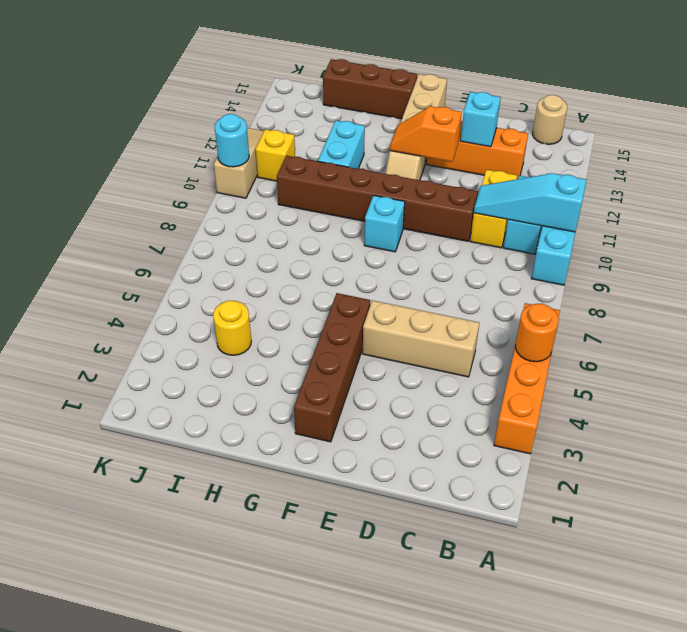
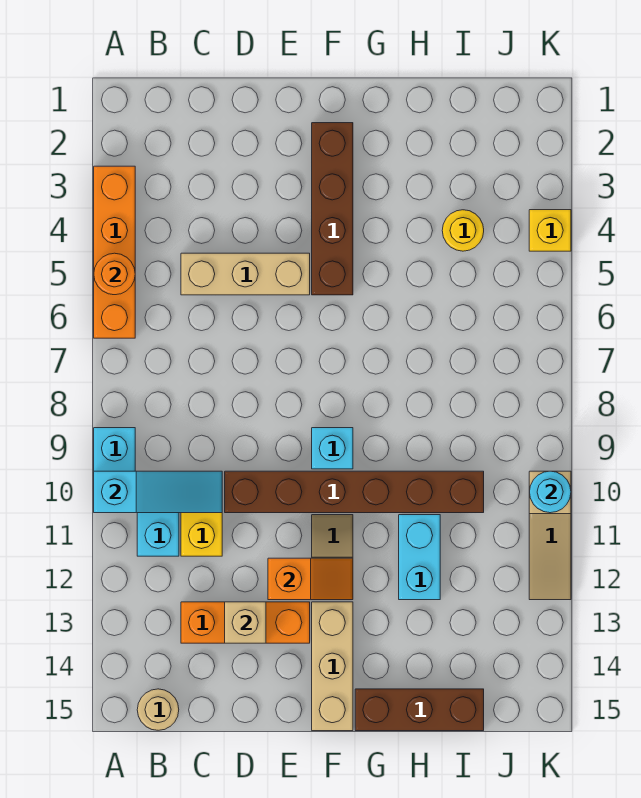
cyan 1x1 brick [461,92,501,147] -> tan 1x1 brick [225,602,266,643]
yellow 1x1 brick [256,129,295,181] -> yellow 1x1 brick moved to [529,210,571,251]

